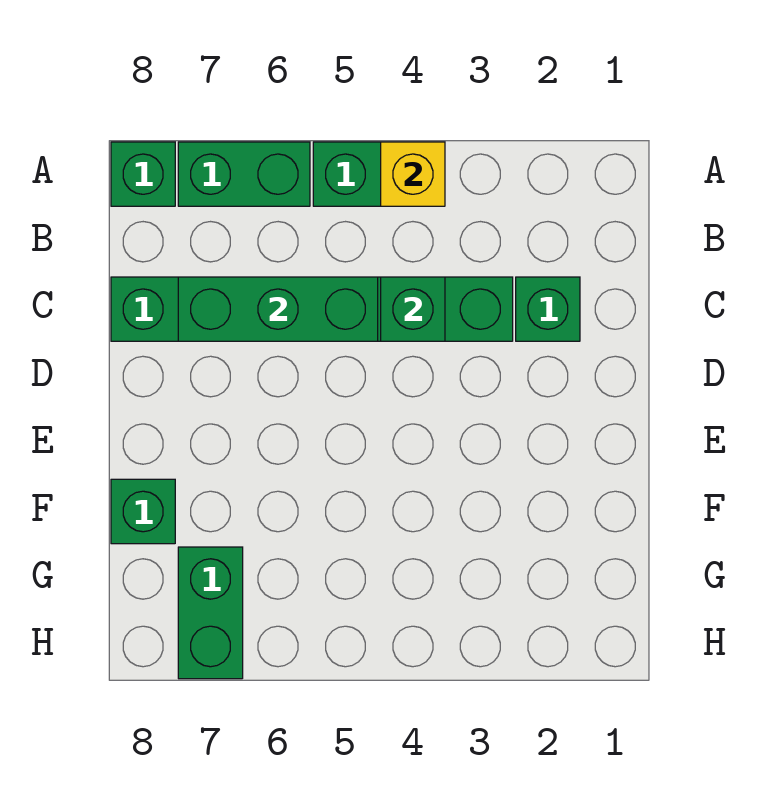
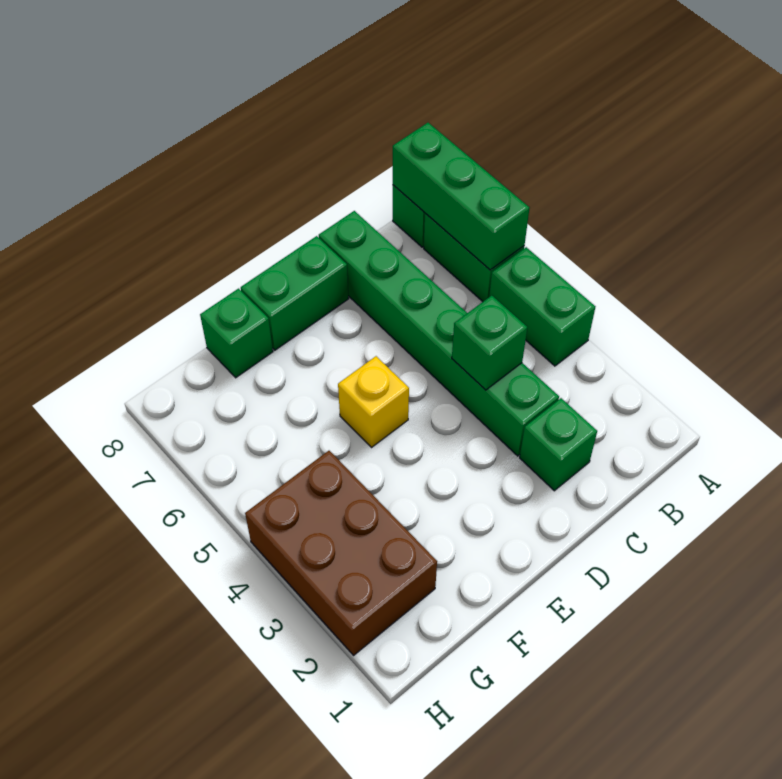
yellow 1x1 brick [381,142,445,206] -> yellow 1x1 brick moved to [338,356,409,447]
green 1x3 brick [178,277,378,341] -> green 1x3 brick moved to [393,123,529,270]
none -> brown 2x3 brick [245,451,437,655]
green 1x2 brick [178,547,243,679] -> green 1x2 brick moved to [241,236,349,350]

